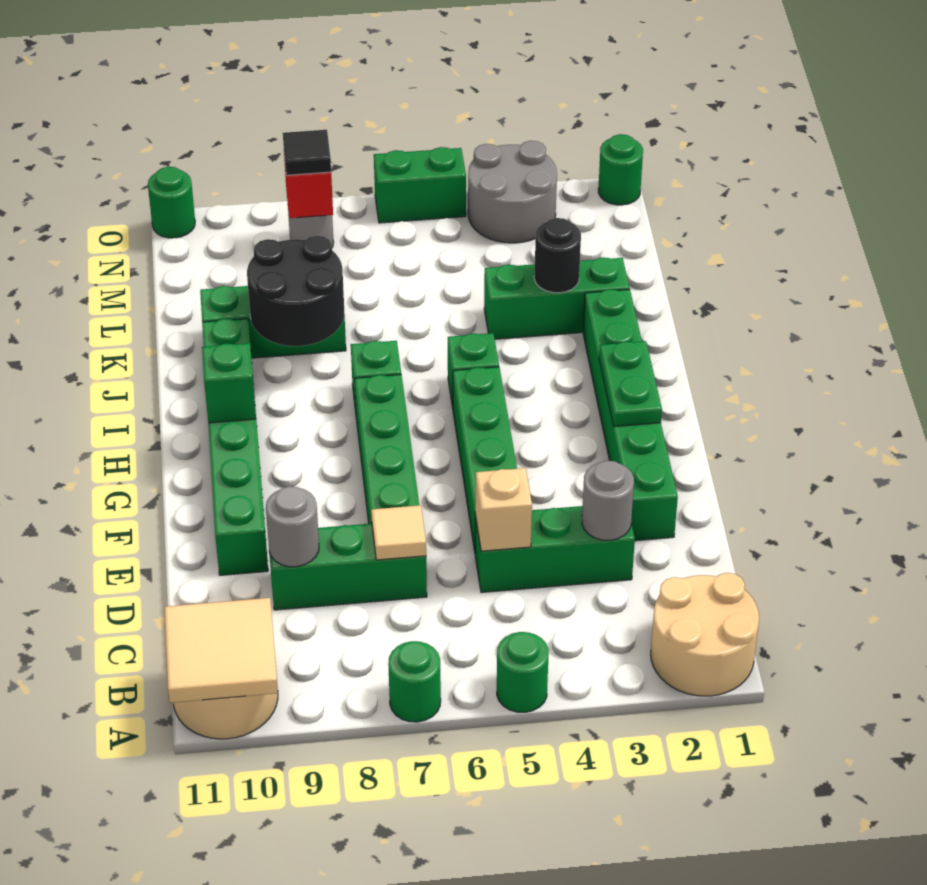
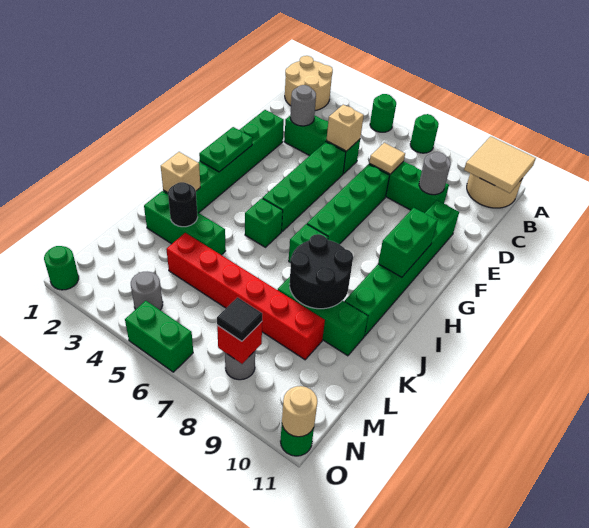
green 1x1 brick [202,343,256,423] -> green 1x2 brick [378,208,438,277]
none -> tan 1x1 brick [161,152,200,193]
none -> red 1x6 brick [166,233,325,360]
grey 2x2 round brick [468,141,557,243] -> grey 1x1 round brick [131,272,163,310]
none -> tan 1x1 round brick [282,386,317,437]

